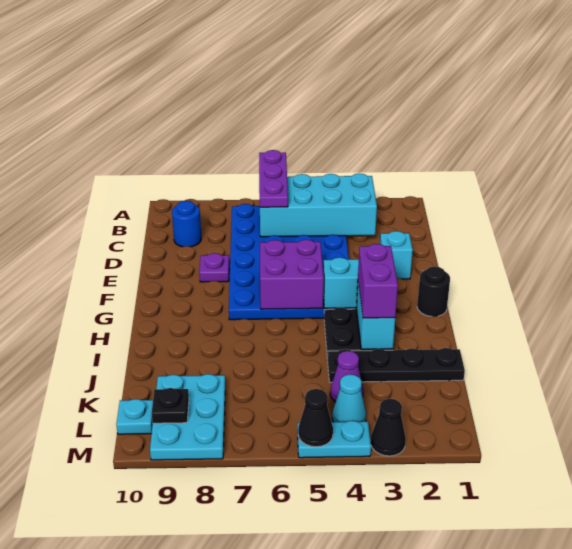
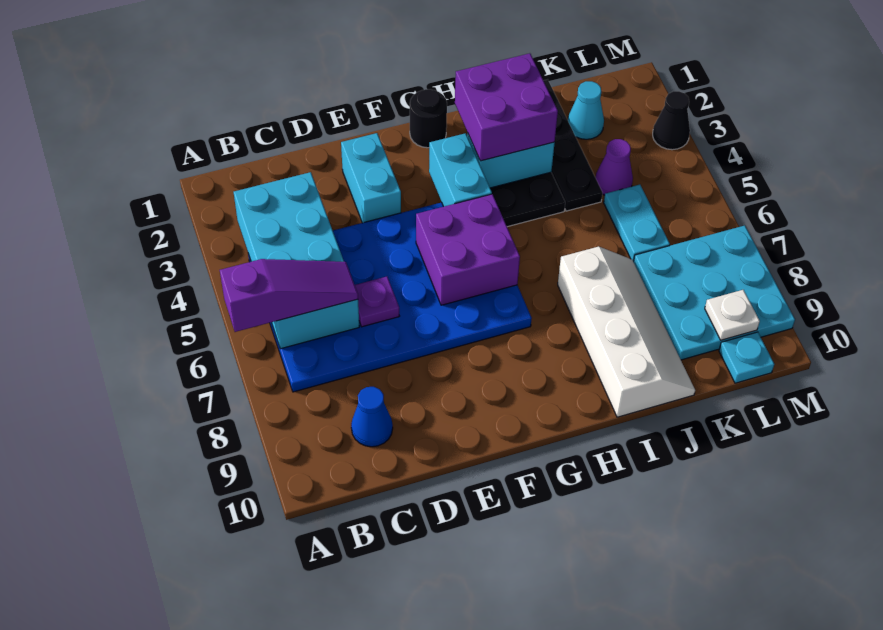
purple 1x3 plate [259,150,288,207] -> purple 1x3 slope [220,259,358,332]
blue 1x1 round brick [172,201,201,247] -> blue 1x1 cone [351,387,393,447]
cyan 1x1 brick [380,231,413,279] -> cyan 1x2 brick [341,133,401,223]
purple 1x1 plate [199,253,229,282] -> purple 1x1 plate moved to [355,277,399,327]
purple 1x2 brick [358,244,398,318] -> purple 2x2 brick [455,53,558,161]
none -> white 2x4 slope [558,247,695,417]
cyan 2x3 plate [150,374,225,460] -> cyan 3x3 plate [634,225,795,360]
cyan 1x1 cone [332,374,366,422] -> cyan 1x1 cone moved to [568,81,604,139]
black 1x1 plate [152,388,189,423] -> white 1x1 plate [705,290,760,340]
cyan 1x2 plate [298,421,371,458] -> cyan 1x2 plate moved to [604,185,670,262]
black 1x1 cone [298,389,333,447] -> none

